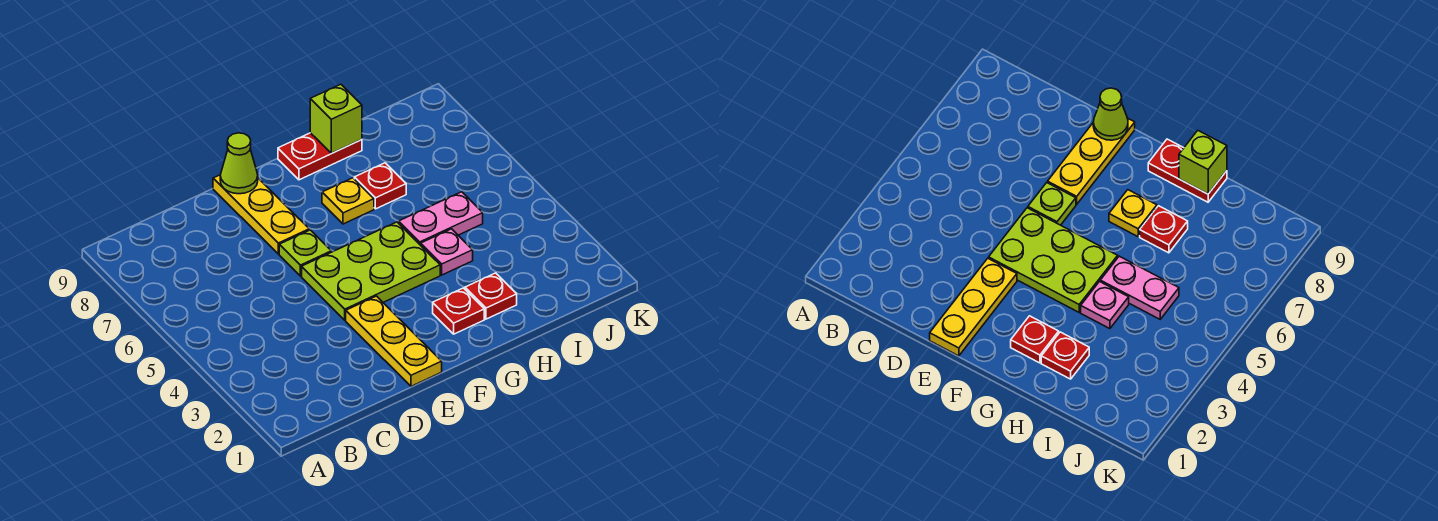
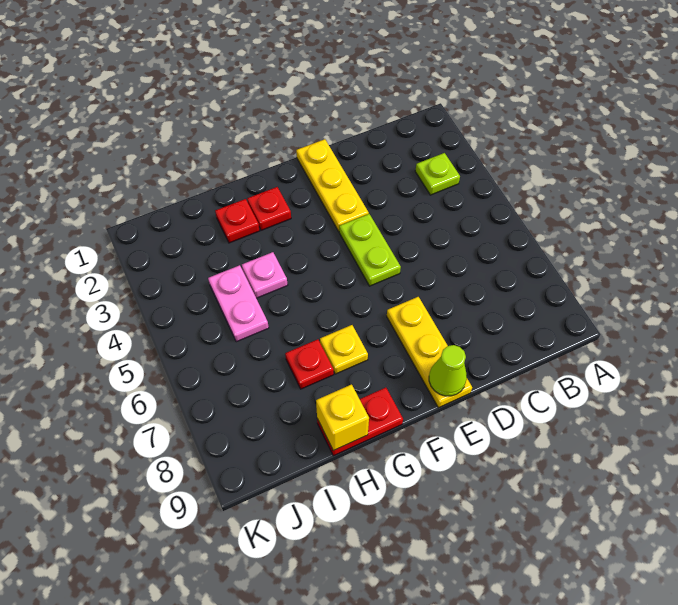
lime 2x3 plate [302,222,440,320] -> lime 1x2 plate [339,214,401,286]
lime 1x1 plate [279,230,331,276] -> lime 1x1 plate moved to [415,153,460,195]
pink 1x2 plate [399,192,483,245] -> pink 1x2 plate turned to [208,265,269,342]
lime 1x1 brick [310,84,362,153] -> yellow 1x1 brick [316,385,369,451]

